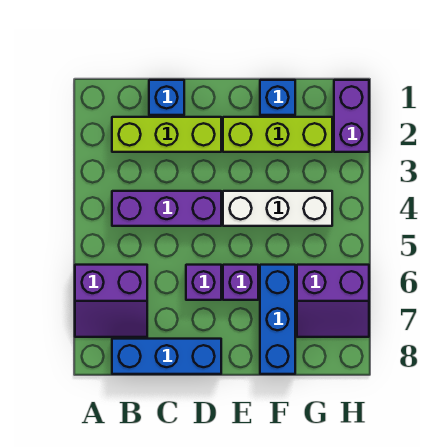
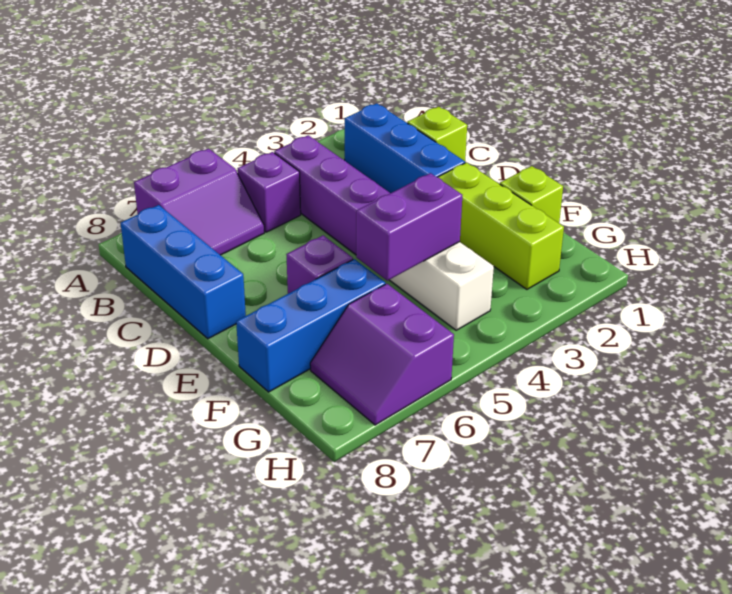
purple 2x2 slope [75,265,147,337] -> purple 2x2 slope turned to [134,148,264,255]
lime 1x3 brick [112,117,221,152] -> blue 1x3 brick [345,103,465,193]
blue 1x1 brick [149,80,184,115] -> lime 1x1 brick [407,107,467,161]
purple 1x1 brick [186,265,221,300] -> purple 1x1 brick moved to [237,152,301,232]
blue 1x1 brick [260,80,295,115] -> lime 1x1 brick [500,166,563,223]
purple 1x2 brick [334,80,369,152] -> purple 1x2 brick moved to [356,173,462,281]

